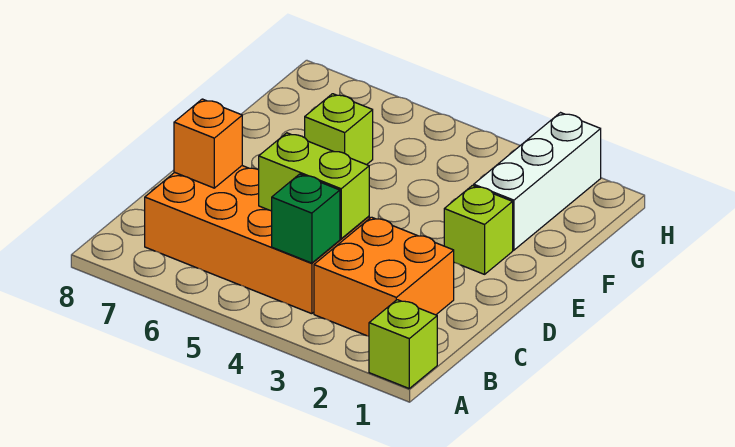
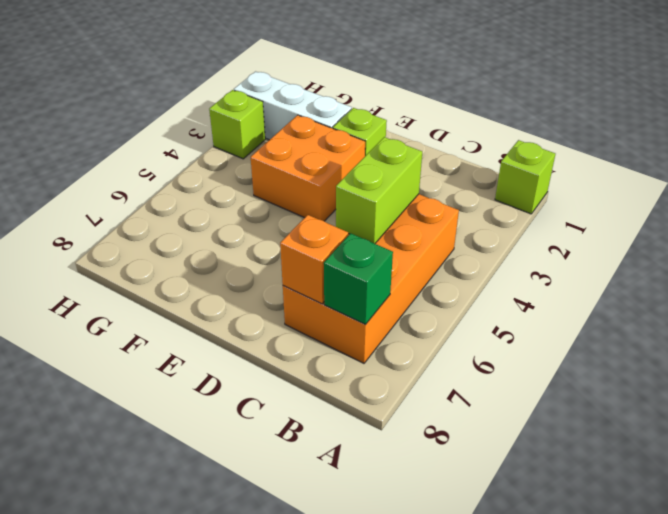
orange 2x2 brick [314,217,454,336] -> orange 2x2 brick moved to [251,115,365,221]
green 1x1 brick [272,174,340,263] -> green 1x1 brick moved to [324,233,393,325]
lime 1x1 brick [305,94,373,165] -> lime 1x1 brick moved to [209,90,265,159]

